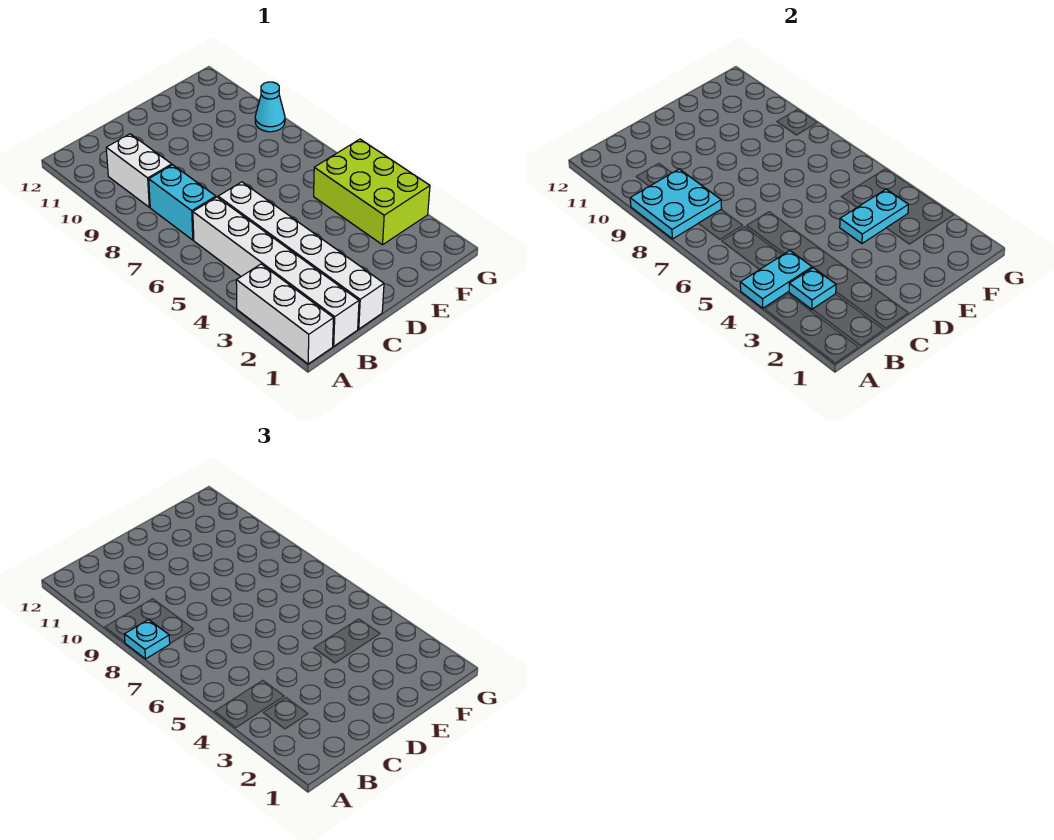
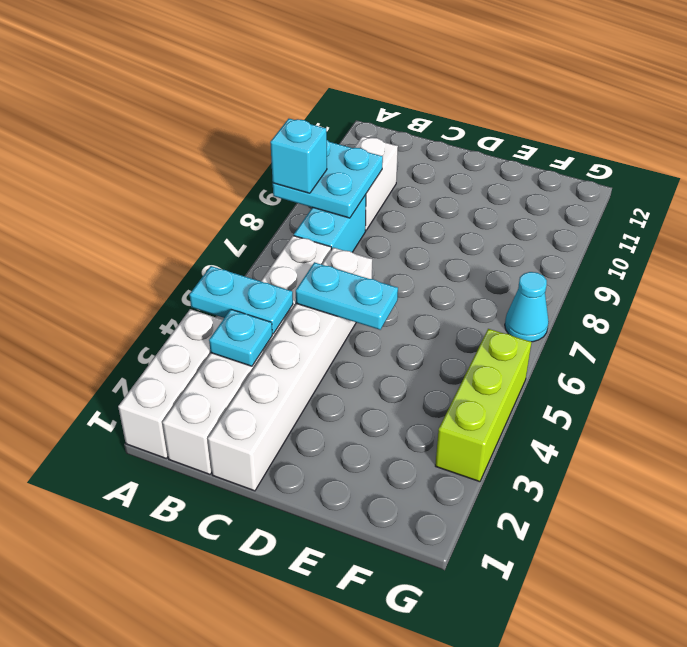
cyan 1x1 plate [124,620,170,659] -> cyan 1x1 brick [270,119,327,193]
cyan 1x2 plate [840,189,908,243] -> cyan 1x2 plate moved to [296,262,398,330]
lime 2x3 brick [314,139,430,245] -> lime 1x3 brick [435,329,532,482]
cyan 1x1 cone [255,82,285,132] -> cyan 1x1 cone moved to [505,272,549,342]

